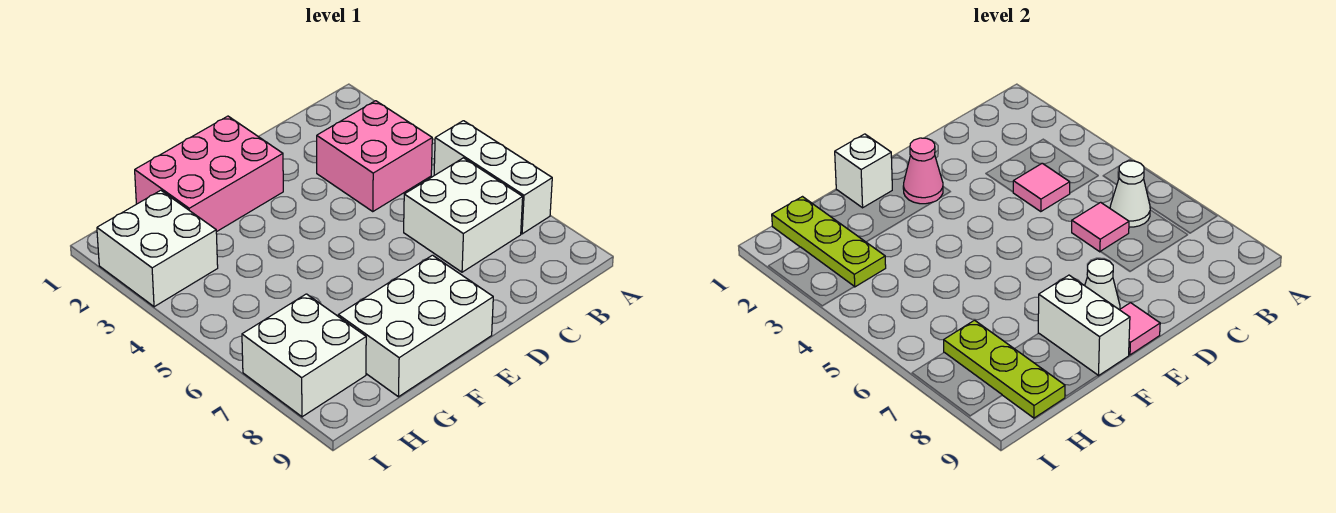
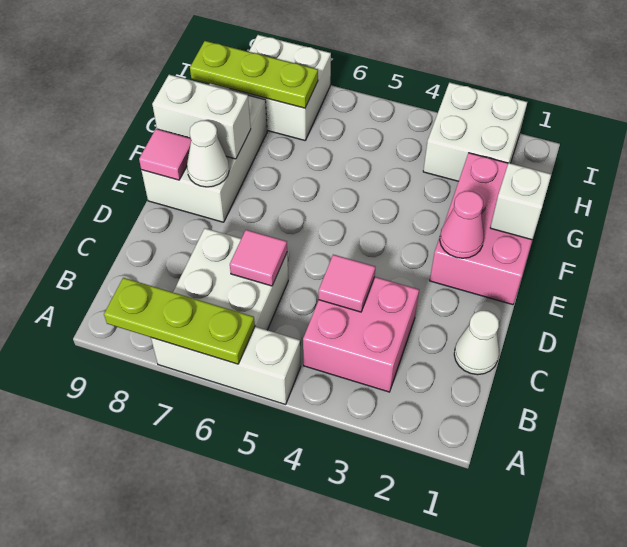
white 1x1 cone [1110,161,1150,227] -> white 1x1 cone moved to [454,311,499,375]
lime 1x3 plate [772,197,886,287] -> lime 1x3 plate moved to [104,278,255,364]

